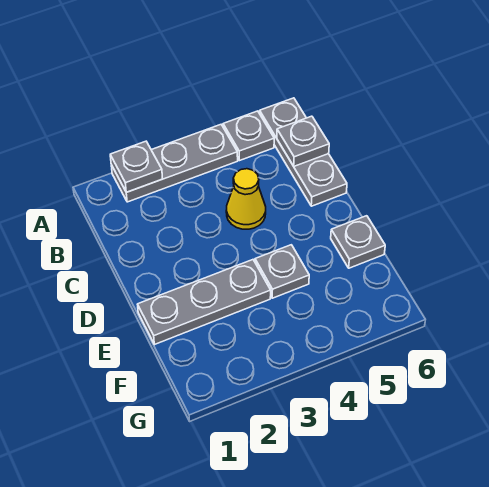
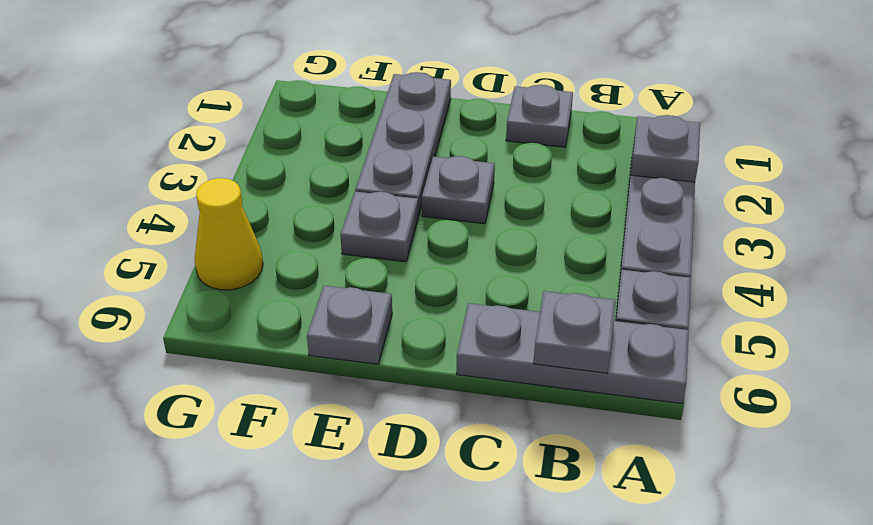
none -> grey 1x1 plate [506,85,573,147]
yellow 1x1 cone [226,169,266,229] -> yellow 1x1 cone moved to [194,178,263,290]
none -> grey 1x1 plate [422,156,495,224]

